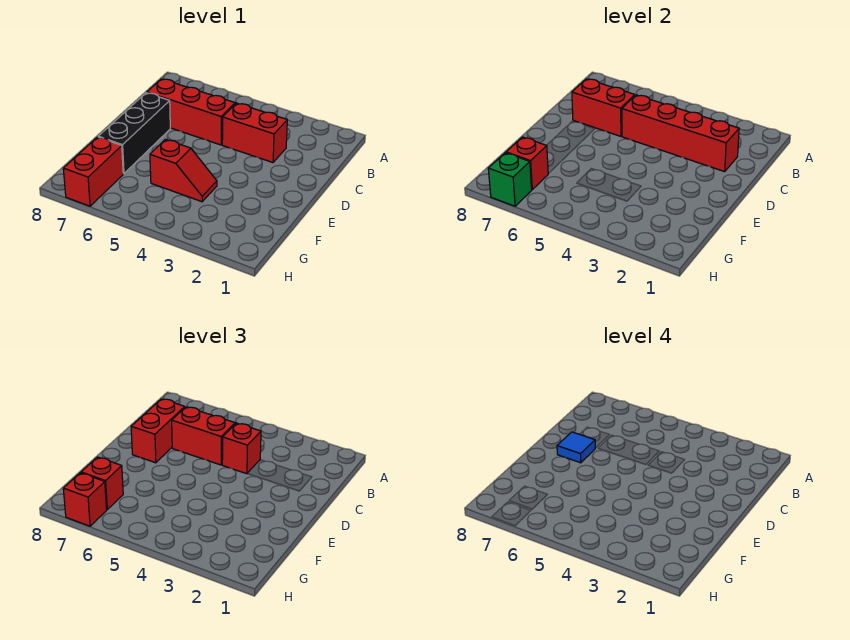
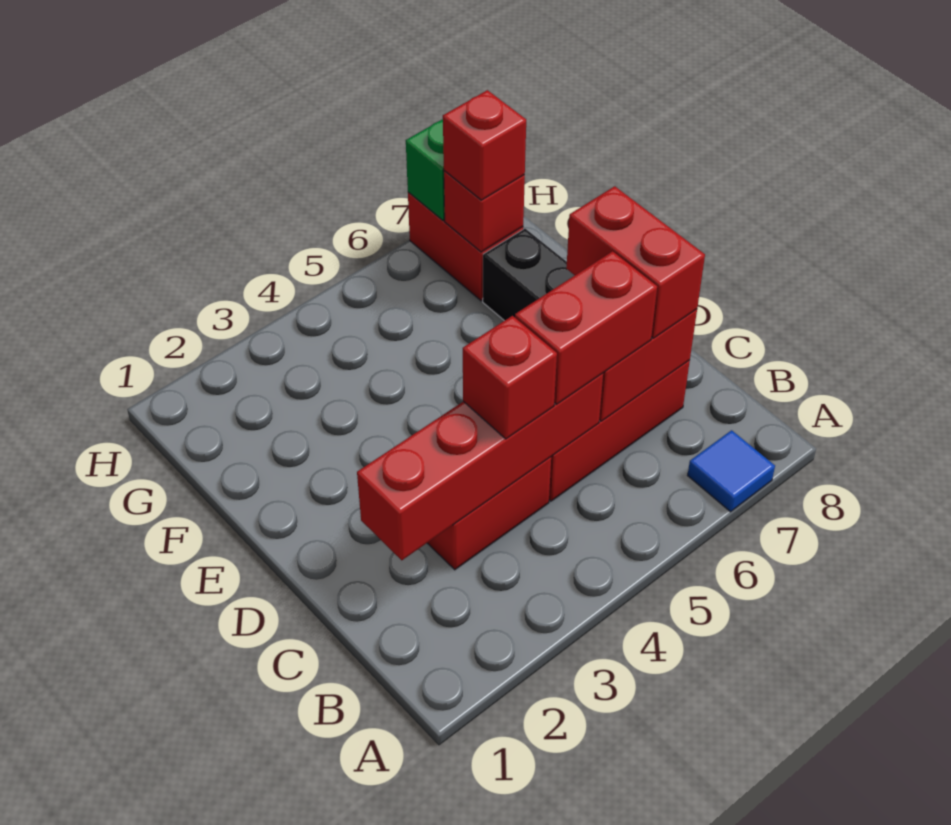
blue 1x1 tile [557,432,595,463] -> blue 1x1 tile moved to [688,430,775,512]
red 1x2 slope [150,139,217,202] -> none
red 1x1 brick [63,473,107,526] -> none

